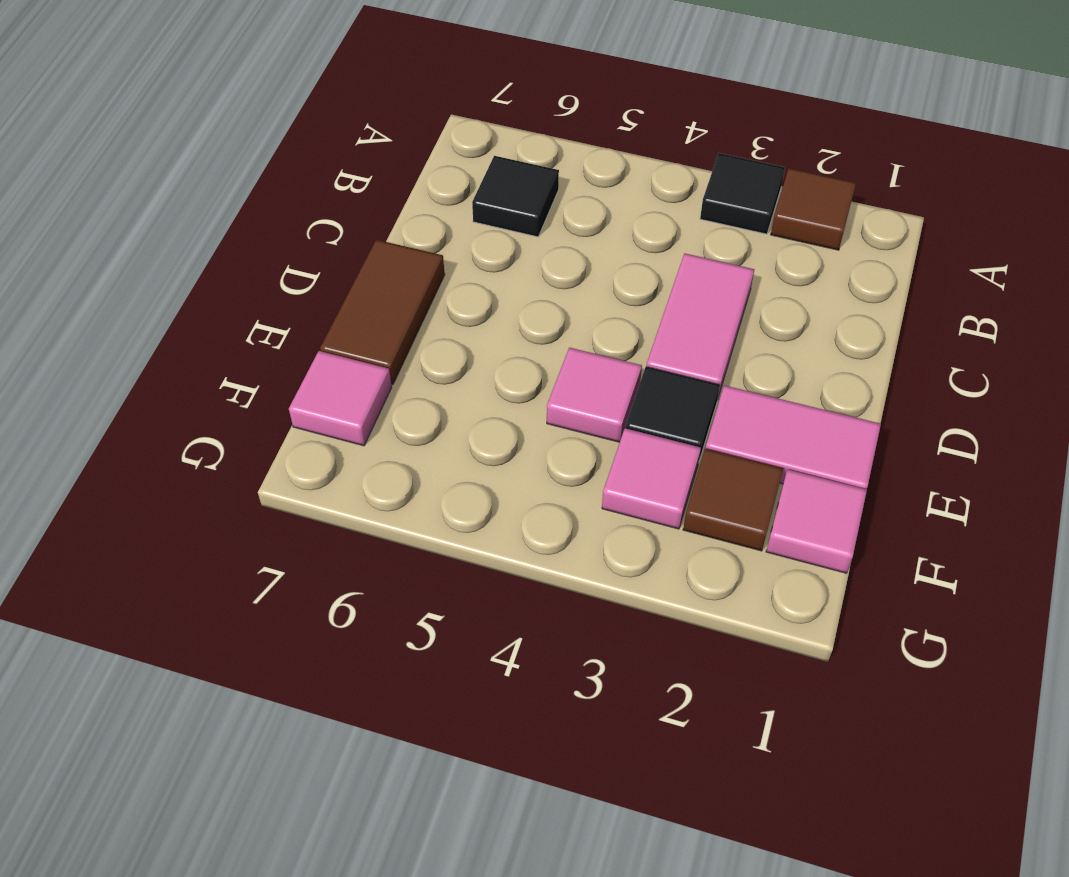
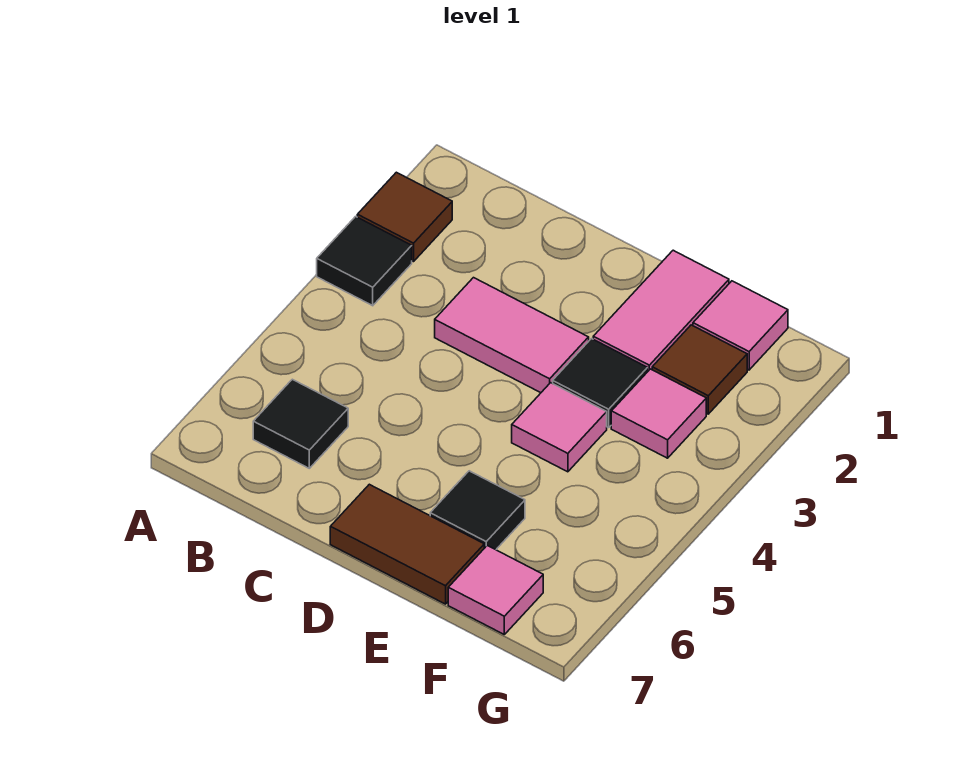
none -> black 1x1 tile [430,471,525,550]

